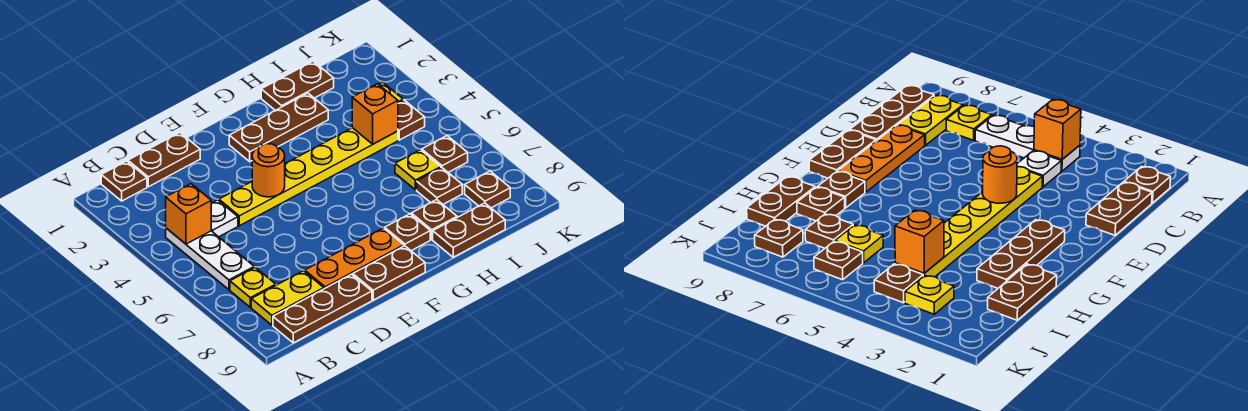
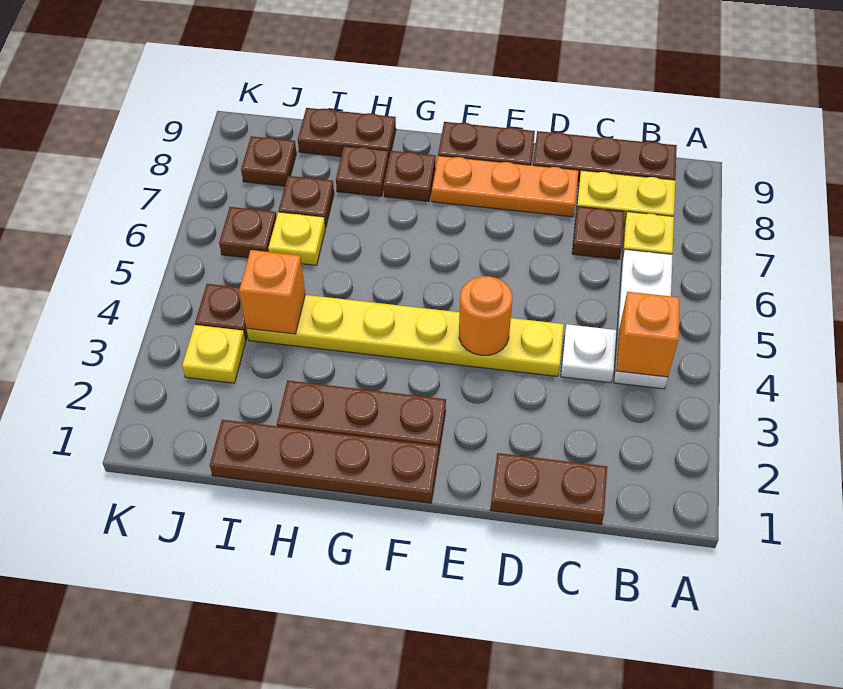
brown 1x1 plate [101,161,147,201] -> brown 1x1 plate moved to [572,206,624,259]
brown 1x2 plate [261,61,334,110] -> brown 1x4 plate [210,420,439,503]

